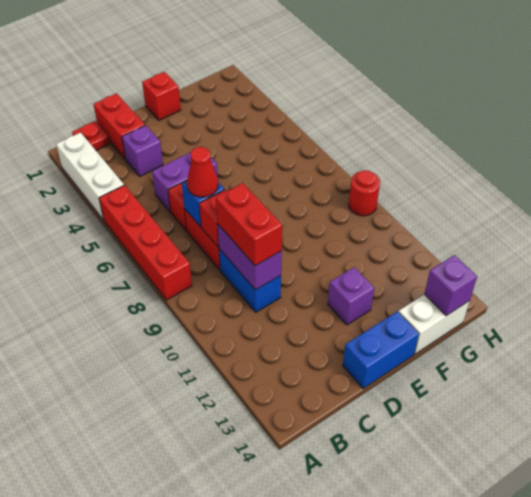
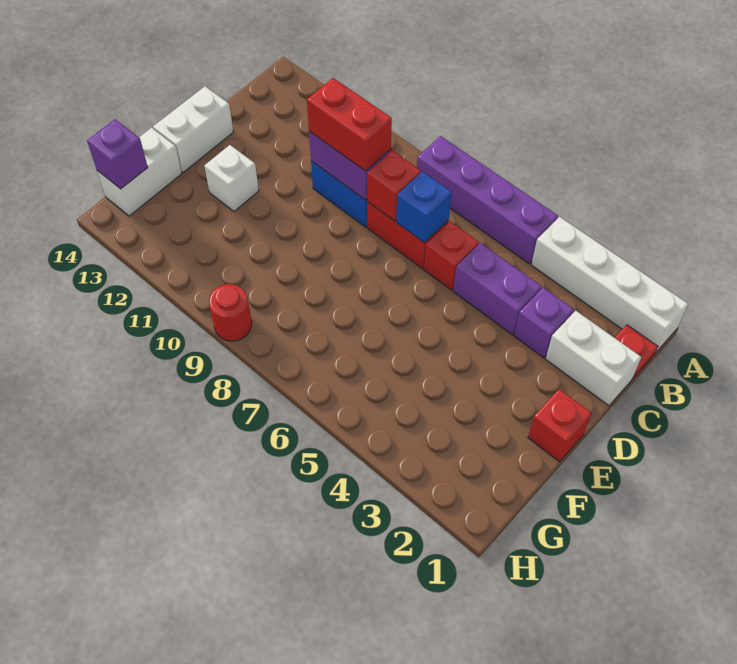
white 1x3 brick [56,133,124,220] -> white 1x4 brick [531,217,688,353]
red 1x4 brick [99,185,192,300] -> purple 1x4 brick [417,136,558,264]
red 1x2 brick [93,93,145,160] -> white 1x2 brick [546,311,641,406]
purple 1x2 brick [152,152,218,212] -> purple 1x2 brick turned to [453,243,541,335]
red 1x1 cone [187,147,218,197] -> none
blue 1x2 brick [343,312,419,388] -> white 1x2 brick [153,86,233,173]
purple 1x1 brick [328,267,374,325] -> white 1x1 brick [204,145,259,211]

